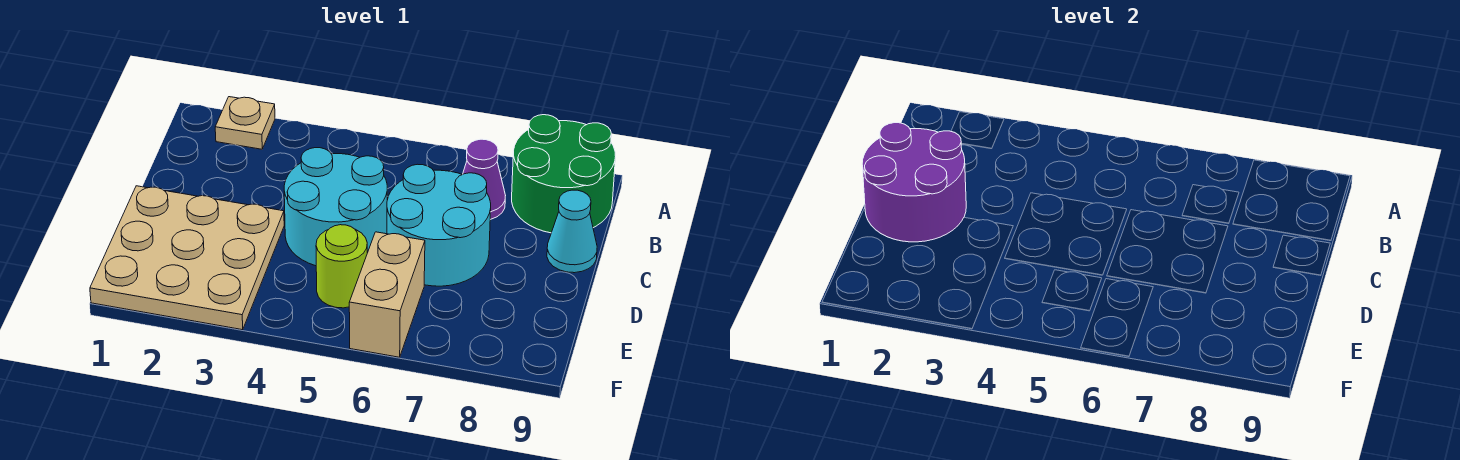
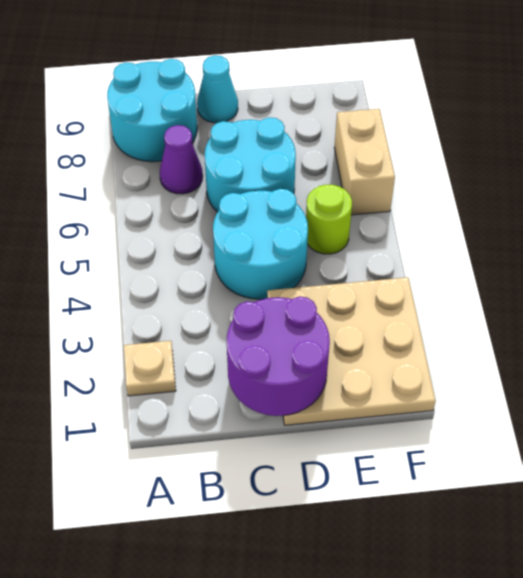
green 2x2 round brick [512,115,616,233] -> cyan 2x2 round brick [107,59,197,162]
tan 1x2 brick [349,232,425,357] -> tan 1x2 brick turned to [334,109,395,215]

